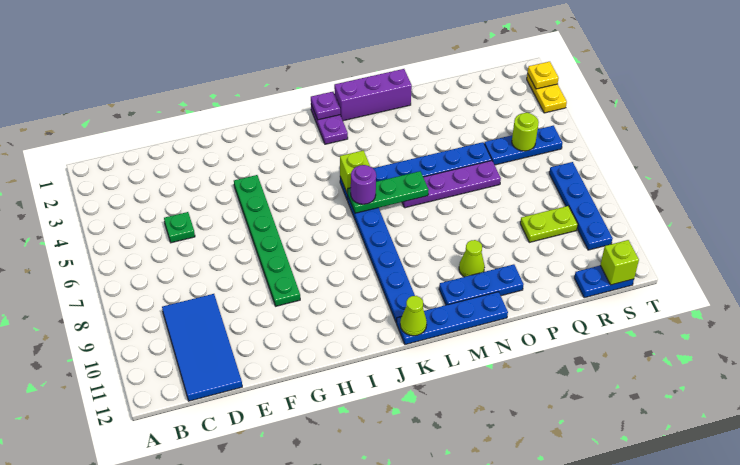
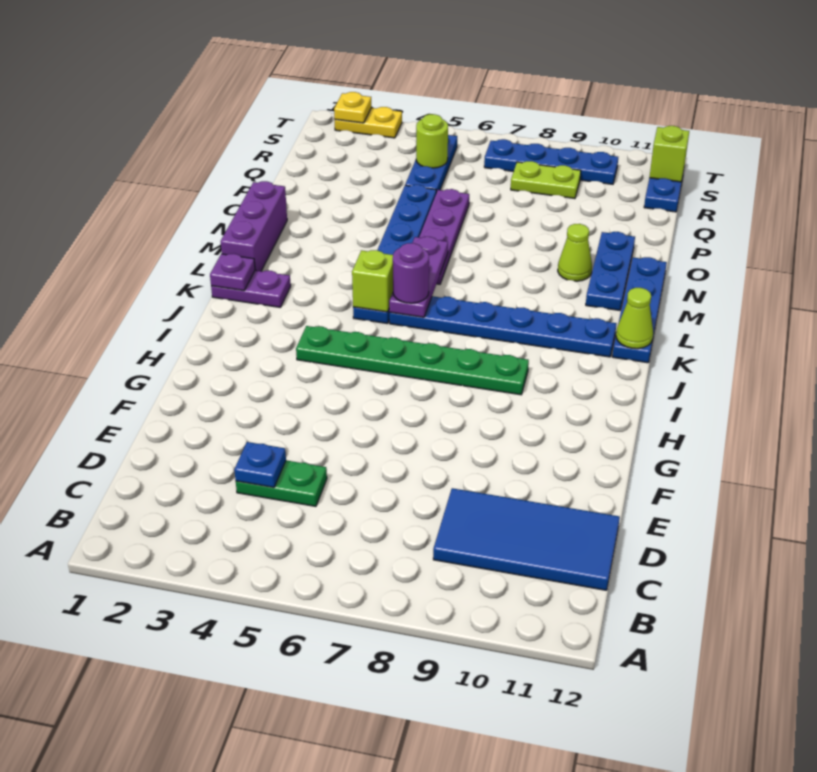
none -> blue 1x1 plate [234,442,286,488]
green 1x1 plate [164,212,195,243] -> green 1x2 plate [236,460,327,506]
green 1x6 plate [234,175,300,306] -> green 1x6 plate moved to [296,326,529,395]
green 1x3 plate [348,171,429,213] -> purple 1x3 plate [389,237,448,317]
lime 1x2 plate [520,206,578,242] -> lime 1x2 plate turned to [511,161,581,199]

